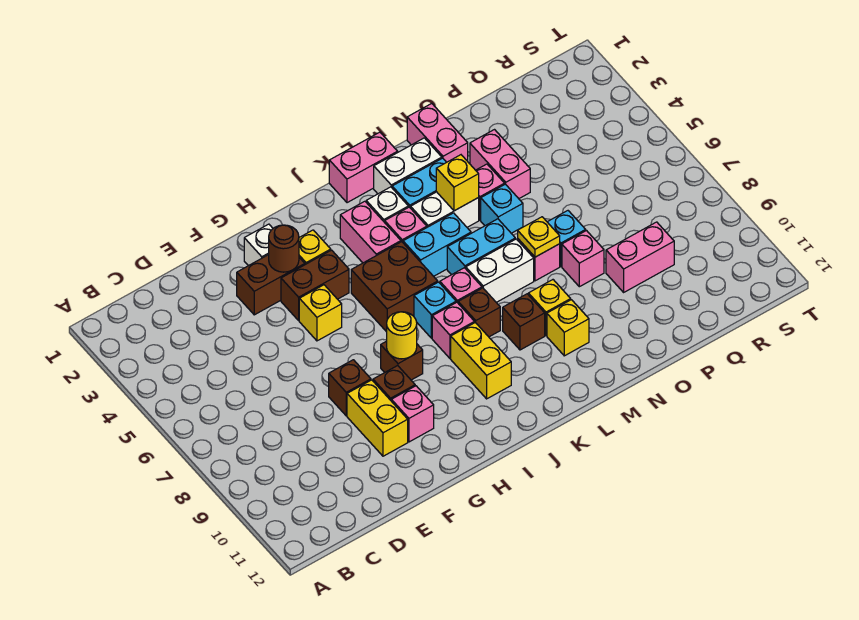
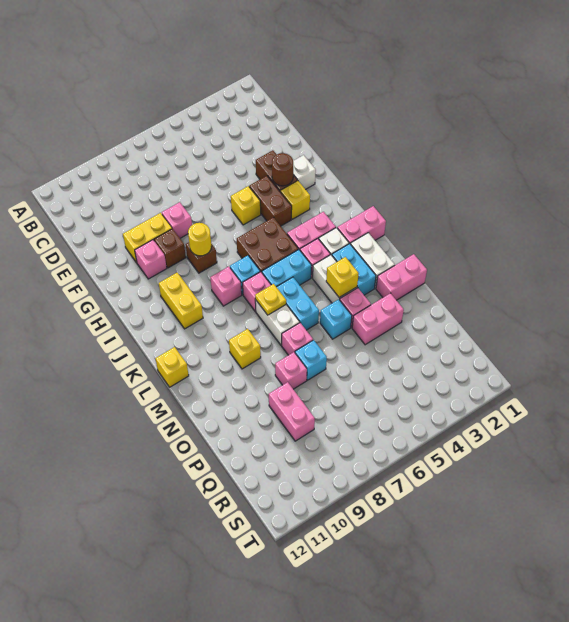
brown 1x1 brick [329,360,371,416] -> pink 1x1 brick [162,202,192,238]
yellow 1x2 brick [451,322,511,399] -> yellow 1x2 brick turned to [159,273,203,329]
pink 1x2 brick [329,132,398,203] -> pink 1x2 brick turned to [337,206,386,244]
cyan 1x2 brick [403,213,471,276] -> cyan 1x2 brick turned to [262,250,312,287]
brown 1x1 brick [458,288,500,337] -> none
brown 1x1 brick [503,294,545,350] -> none
yellow 1x1 brick [547,300,589,356] -> yellow 1x1 brick moved to [155,347,189,387]
yellow 1x1 plate [518,217,560,257] -> yellow 1x1 plate moved to [255,284,286,315]

